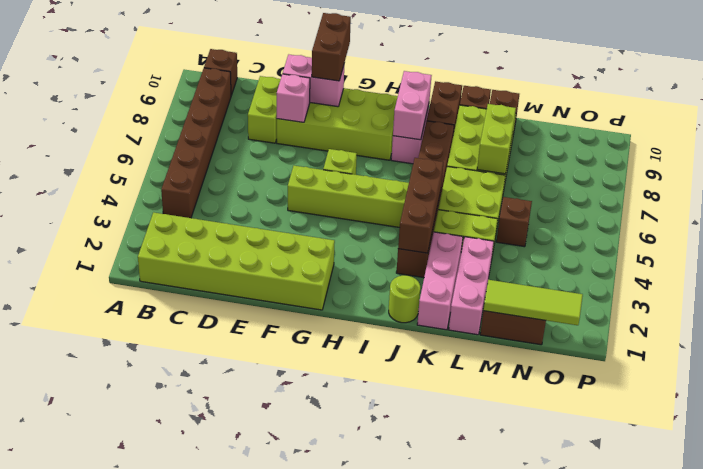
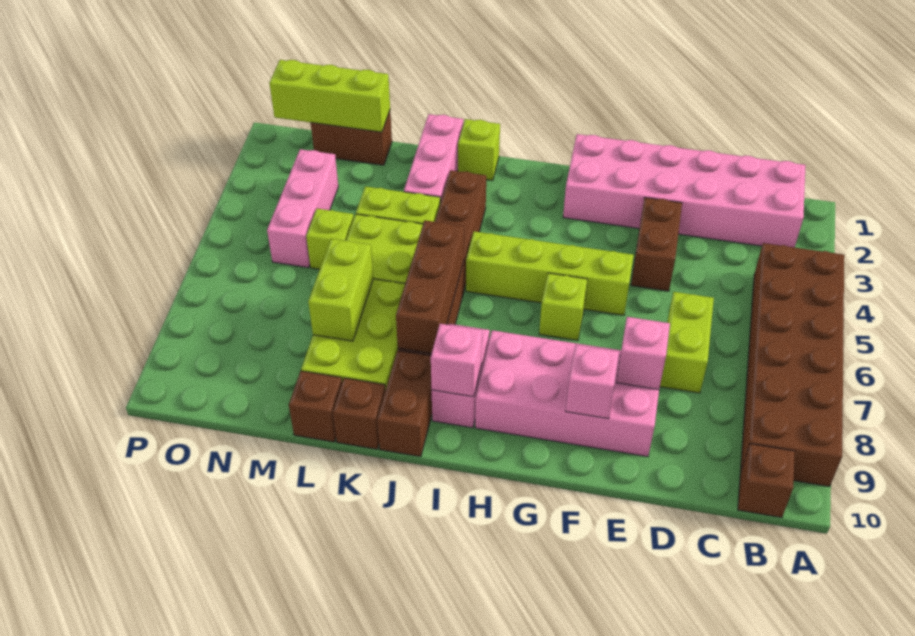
lime 2x6 brick [138,212,335,310] -> pink 2x6 brick [563,134,806,247]
brown 1x6 brick [161,68,231,218] -> brown 2x6 brick [740,243,844,487]
lime 1x2 brick [248,76,281,143] -> lime 1x2 brick moved to [660,292,714,393]
lime 2x4 brick [277,88,398,160] -> pink 2x4 brick [475,330,659,457]
pink 1x2 brick [283,55,344,107] -> pink 1x1 brick [566,345,619,419]
brown 1x2 brick [312,13,351,81] -> brown 1x2 brick moved to [631,198,682,291]
pink 1x2 brick [393,71,432,140] -> pink 1x1 brick [431,324,482,397]
lime 1x1 round brick [389,275,420,323] -> lime 1x1 brick [458,119,500,181]
brown 1x3 brick [398,158,444,253] -> brown 1x3 brick moved to [396,220,464,354]
pink 1x3 brick [449,237,494,335] -> pink 1x3 brick moved to [267,149,338,268]
lime 1x3 tile [483,280,583,325] -> lime 1x3 brick [269,60,390,132]
brown 1x1 brick [496,197,532,247] -> lime 1x1 brick [306,209,354,269]

